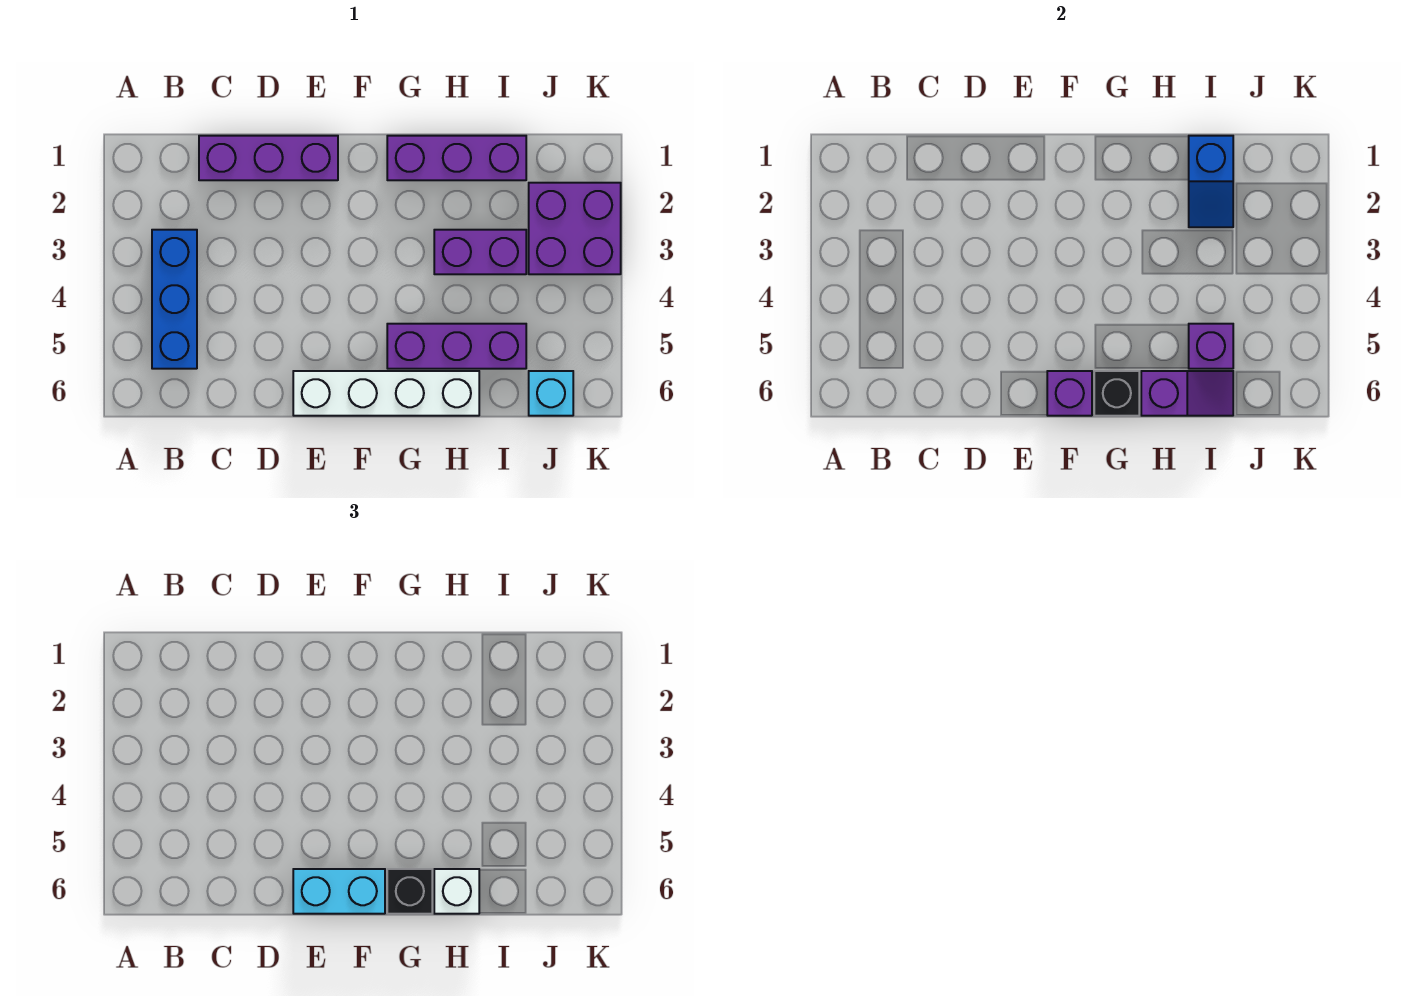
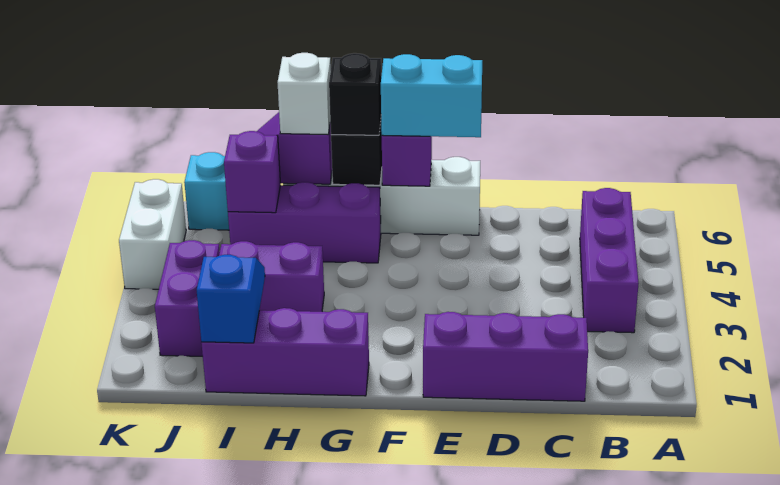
blue 1x3 brick [152,230,197,369] -> purple 1x3 brick [580,188,639,333]
purple 2x2 brick [529,183,621,274] -> purple 1x2 brick [155,240,220,356]
none -> white 1x2 brick [119,179,186,289]

